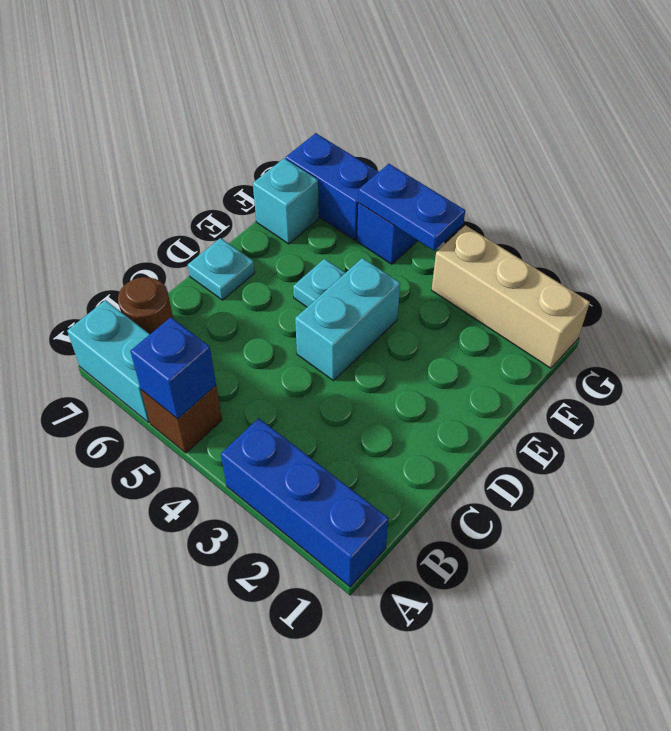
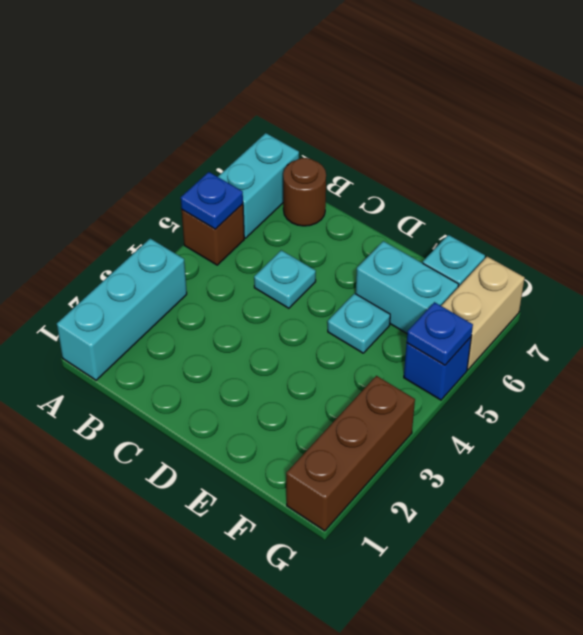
blue 1x3 brick [221,418,389,587] -> cyan 1x3 brick [57,239,187,380]
blue 1x1 brick [130,317,216,419] -> blue 1x1 plate [181,172,243,229]
cyan 1x2 brick [295,258,400,381] -> cyan 1x2 brick moved to [356,241,459,333]
cyan 1x1 plate [188,238,255,300] -> cyan 1x1 plate moved to [254,250,316,308]
tan 1x3 brick [432,225,590,368] -> brown 1x3 brick [286,376,415,531]
blue 1x2 plate [358,164,465,251] -> blue 1x1 plate [407,302,473,365]
blue 1x2 brick [286,133,378,240] -> tan 1x2 brick [441,257,525,369]

